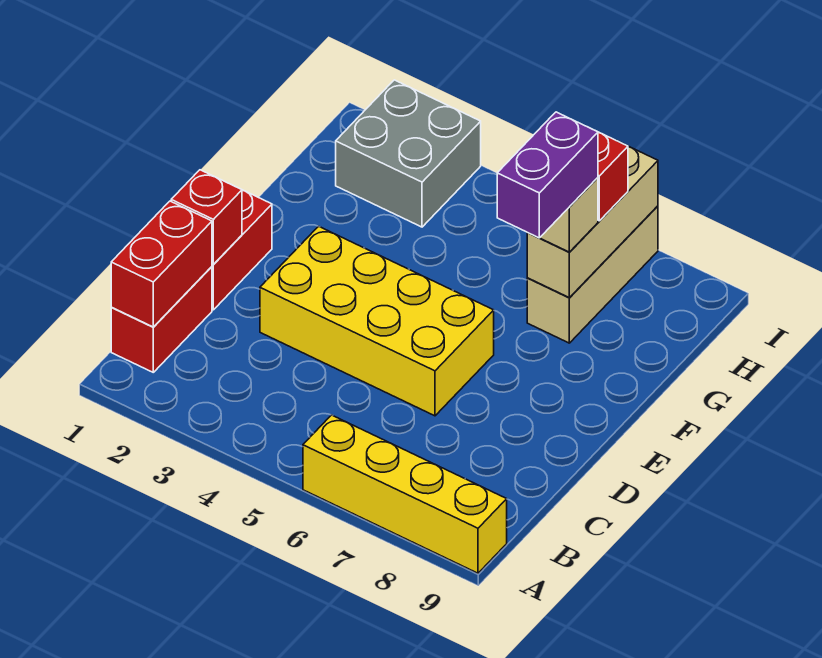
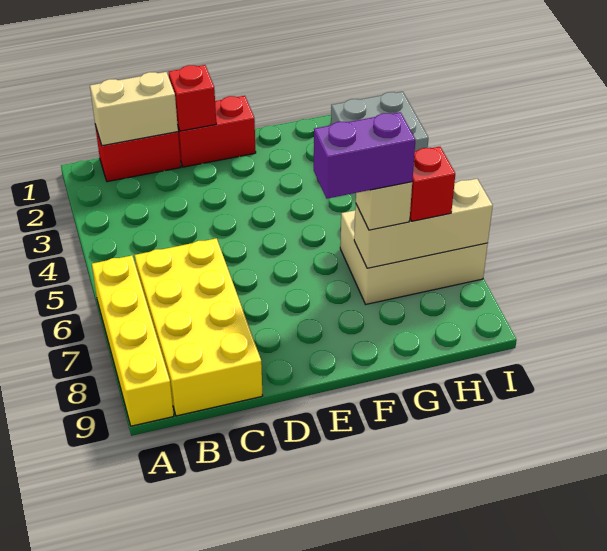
red 1x2 brick [111,201,212,327] -> tan 1x2 brick [90,72,178,146]
yellow 2x4 brick [260,226,494,416] -> yellow 2x4 brick moved to [135,238,263,416]
tan 1x3 brick [527,206,658,343] -> tan 2x3 brick [340,210,488,304]

